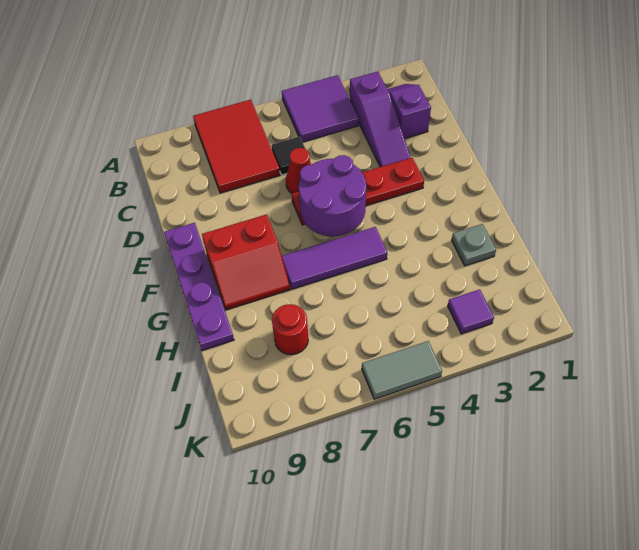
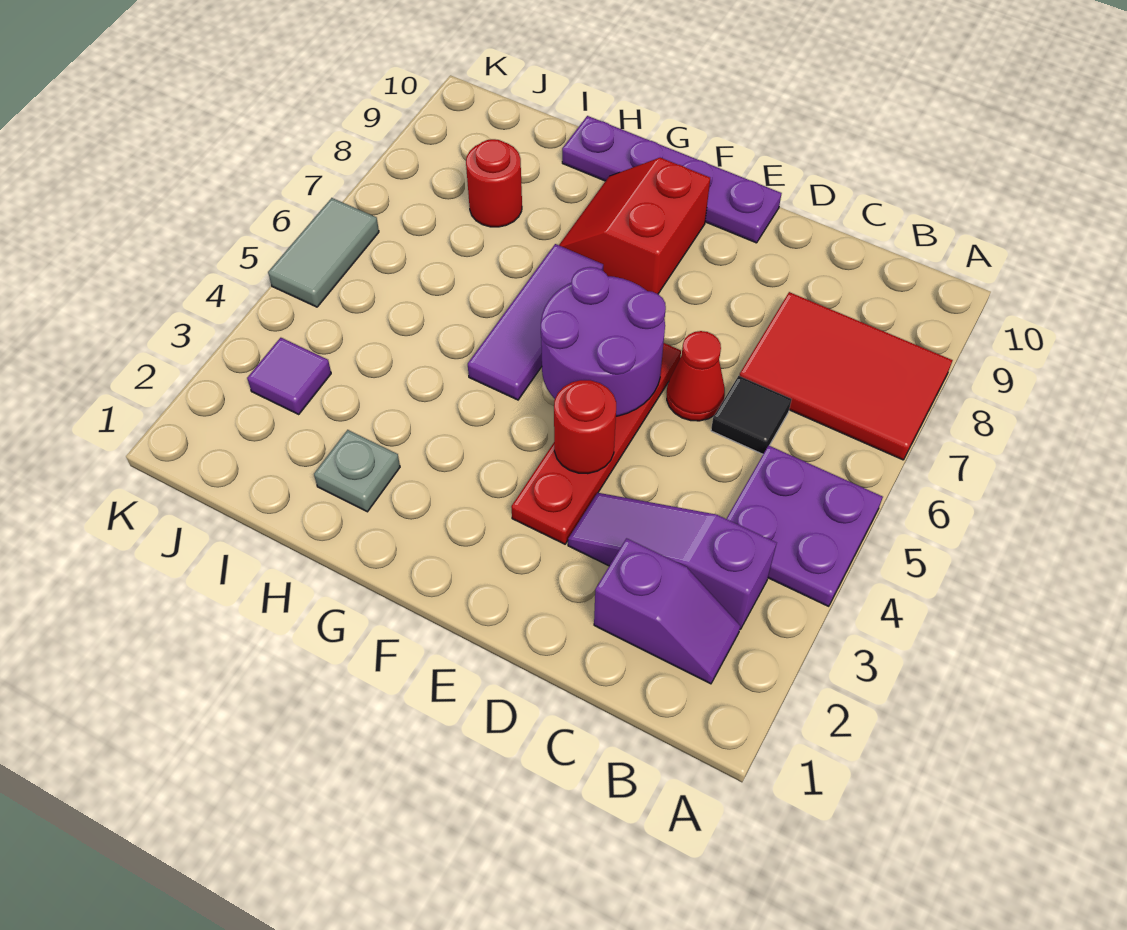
purple 2x2 tile [282,75,359,142] -> purple 2x2 plate [727,445,883,606]
none -> red 1x1 round brick [554,380,616,474]

